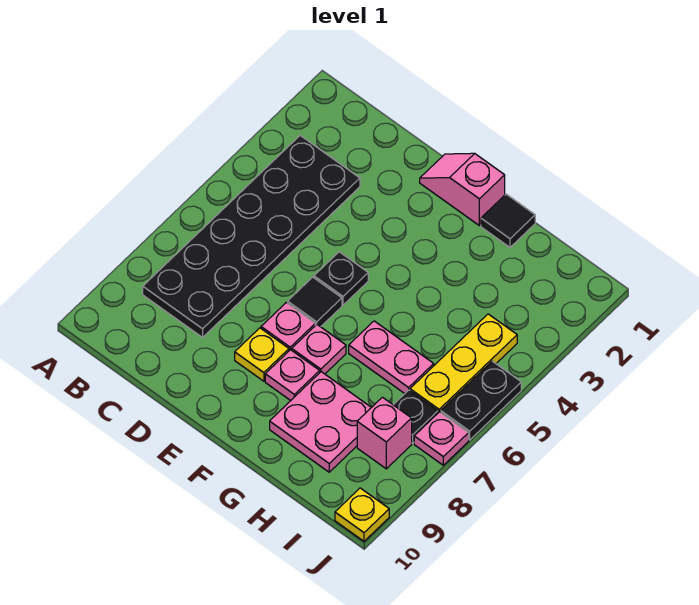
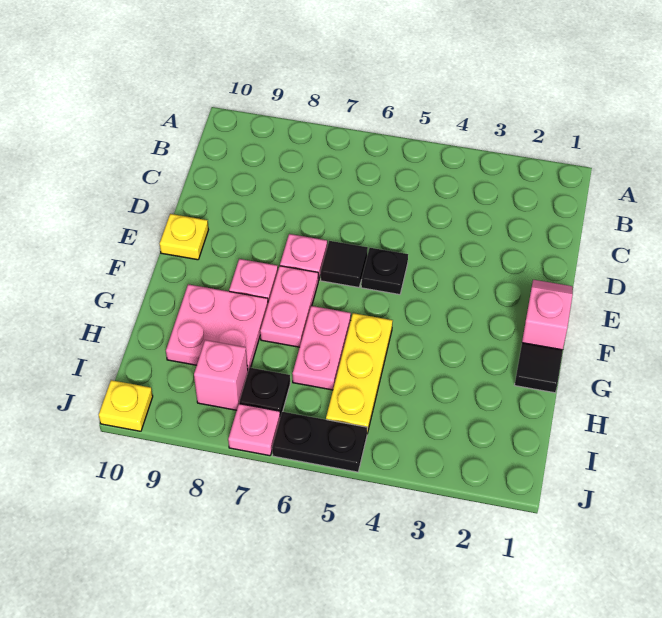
black 2x6 plate [143,136,360,337] -> none
yellow 1x1 plate [235,328,289,381] -> yellow 1x1 plate moved to [160,214,208,260]
pink 1x1 plate [292,325,346,374] -> pink 1x2 plate [260,266,319,347]
yellow 1x3 plate [410,314,517,413] -> yellow 1x3 plate turned to [326,313,393,433]

